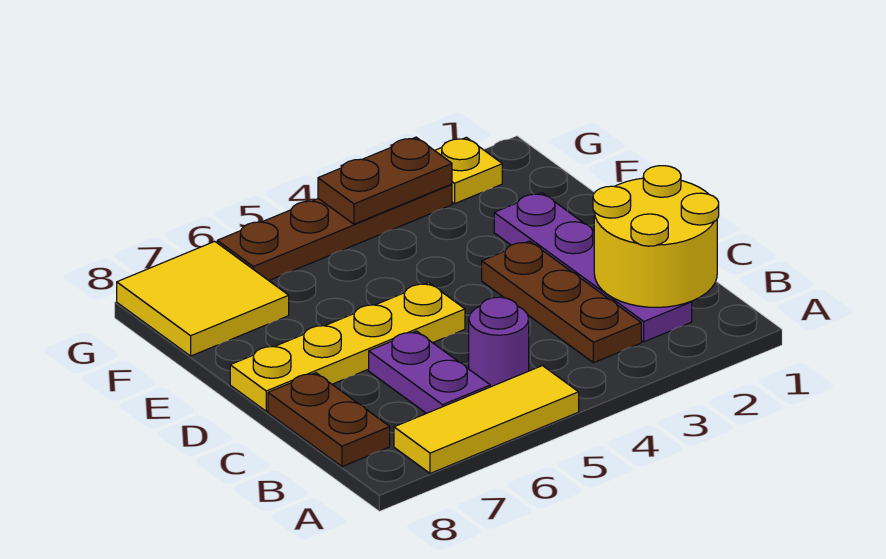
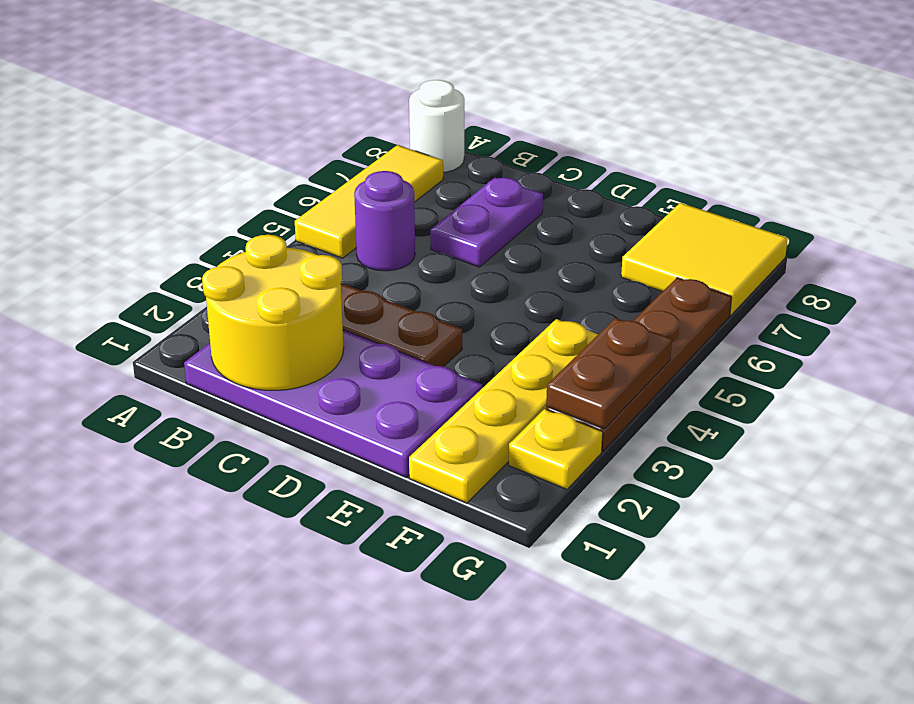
none -> white 1x1 round brick [409,80,464,172]
purple 1x4 plate [494,193,692,342] -> purple 2x4 plate [184,330,482,477]
purple 1x2 plate [369,331,490,413] -> purple 1x2 plate turned to [430,178,543,267]
brown 1x2 plate [268,373,390,467] -> none
yellow 1x4 plate [230,283,465,411] -> yellow 1x4 plate moved to [409,319,598,503]

